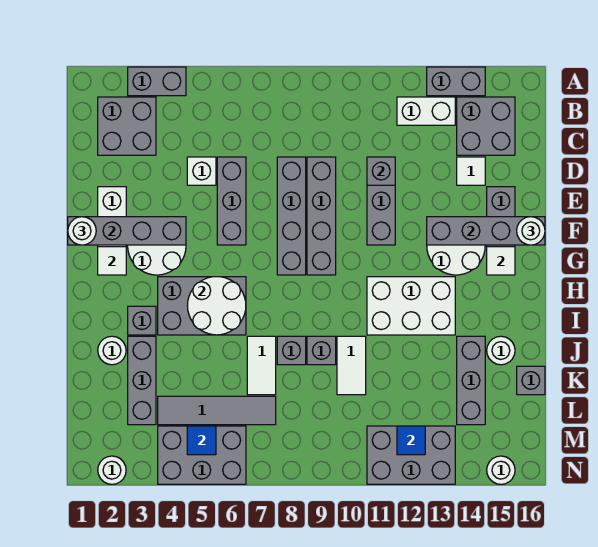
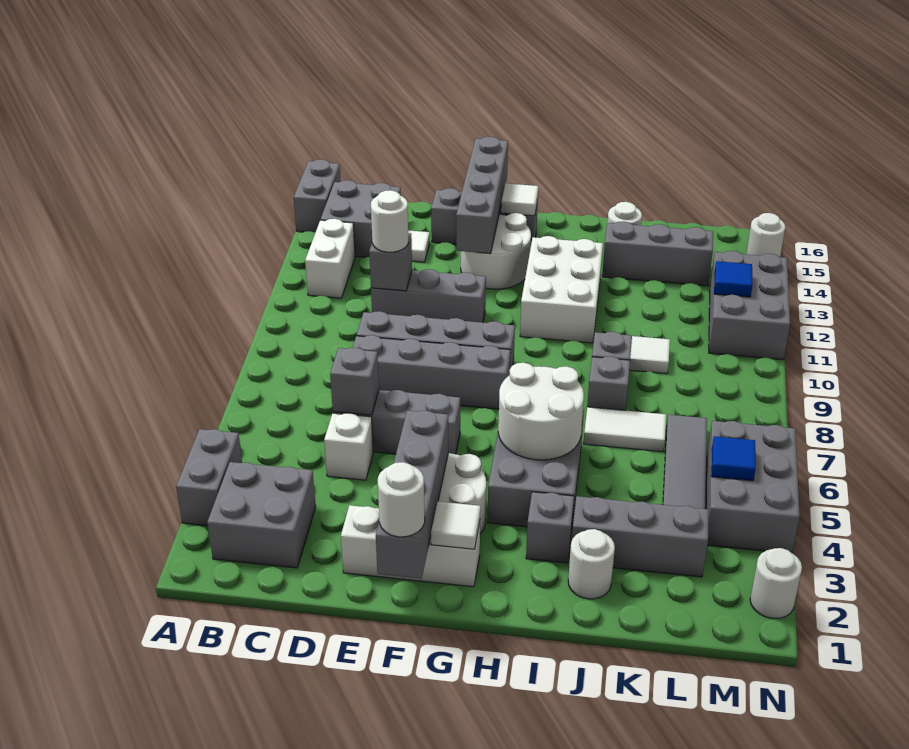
grey 1x2 brick [427,67,485,96] -> grey 1x2 brick moved to [294,160,341,233]
white 1x1 round brick [517,217,545,245] -> white 1x1 round brick moved to [371,190,408,252]
grey 1x1 brick [517,366,545,395] -> grey 1x1 brick moved to [330,348,379,415]

